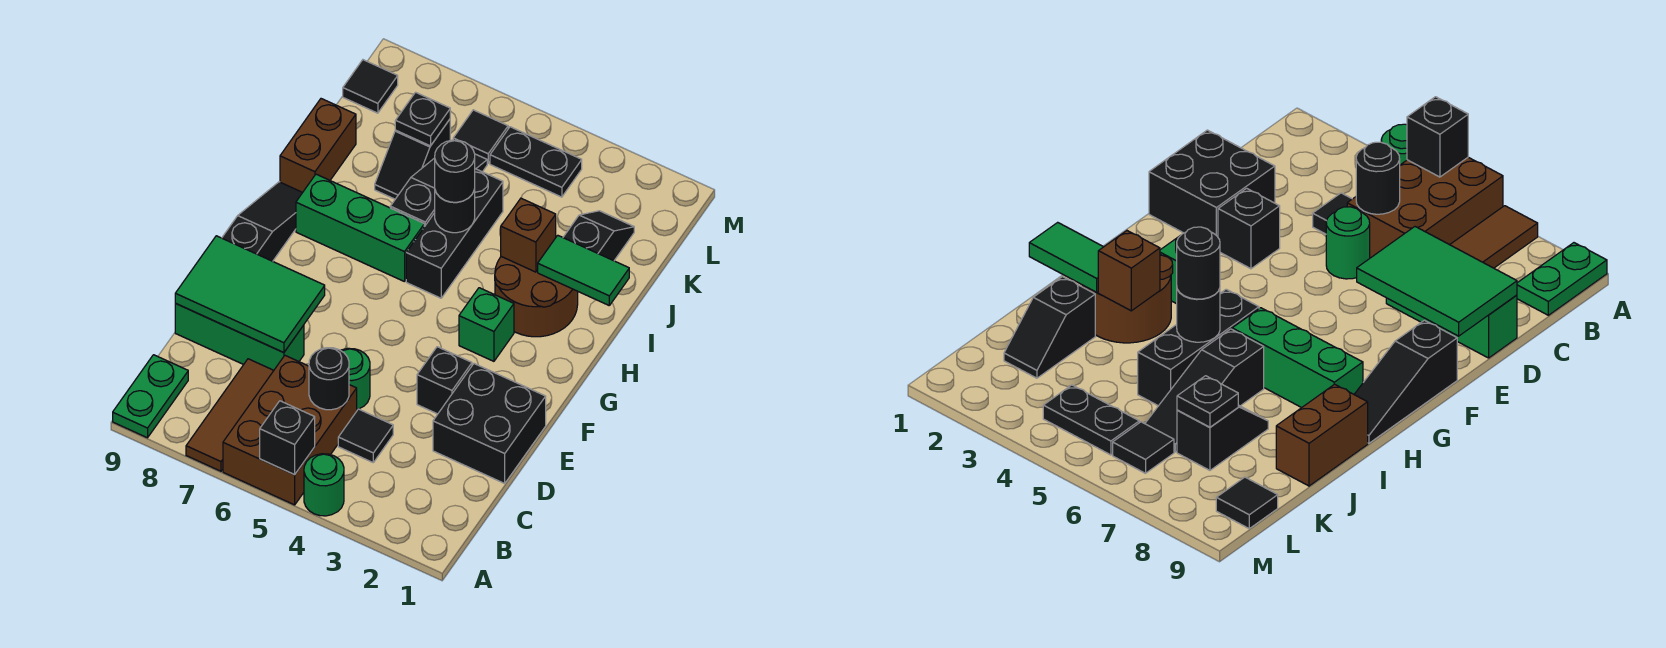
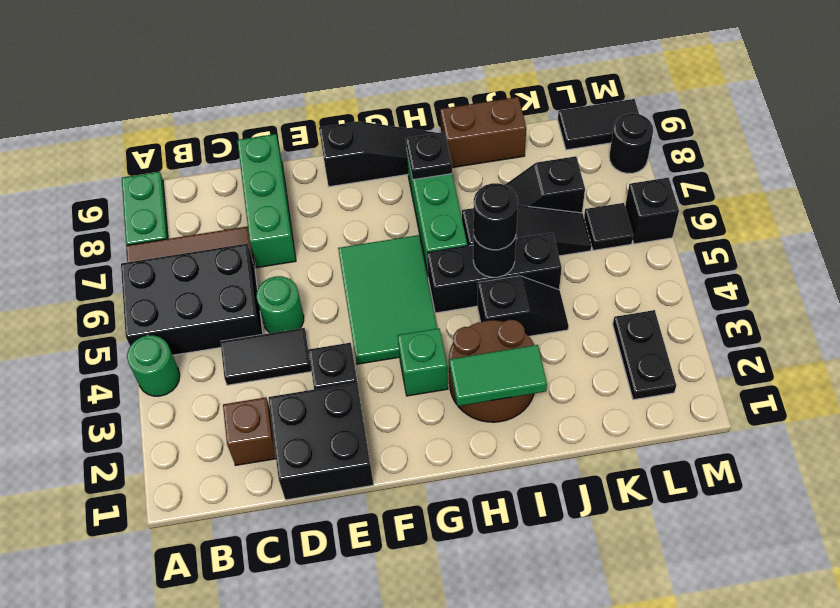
brown 2x3 brick [223,356,357,505] -> black 2x3 brick [121,244,263,355]
black 1x1 brick [260,401,315,475] -> black 1x1 brick moved to [625,178,679,244]
green 1x2 plate [113,355,188,438] -> green 1x2 plate turned to [122,172,168,245]
black 1x1 tile [338,409,393,462] -> black 1x2 tile [221,328,311,385]
black 1x1 round brick [309,348,349,410] -> black 1x1 round brick moved to [609,113,653,173]
green 2x3 tile [175,236,325,353] -> green 2x3 tile moved to [338,235,437,364]
green 1x2 tile [538,235,629,305] -> green 1x2 tile turned to [449,345,547,406]
brown 1x1 brick [501,198,556,272] -> brown 1x1 brick moved to [223,397,276,465]
black 1x2 slope [563,211,634,261] -> black 1x2 slope moved to [478,276,568,336]
black 1x1 plate [395,92,450,146] -> black 1x1 plate moved to [406,132,452,180]
black 1x2 plate [490,127,582,197] -> black 1x2 plate moved to [613,310,676,400]
black 1x1 tile [343,60,398,113] -> black 1x2 tile [558,99,639,150]

